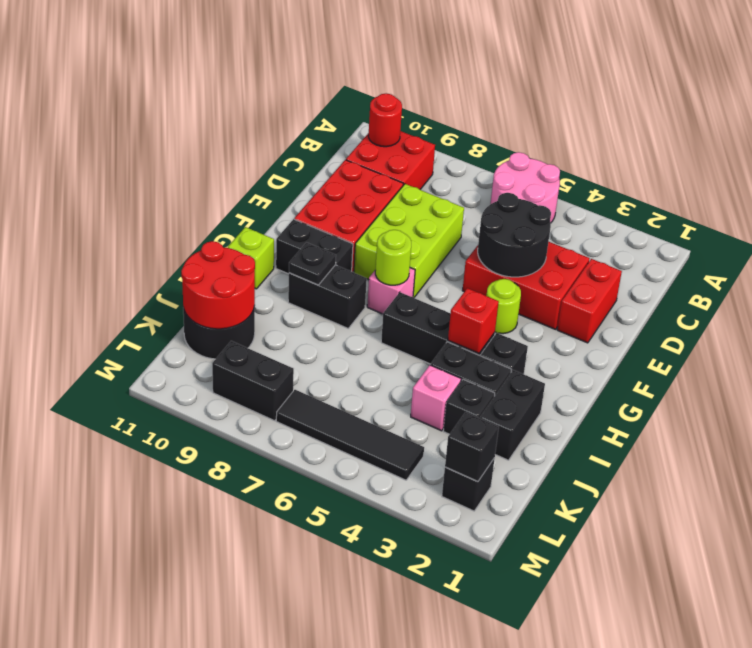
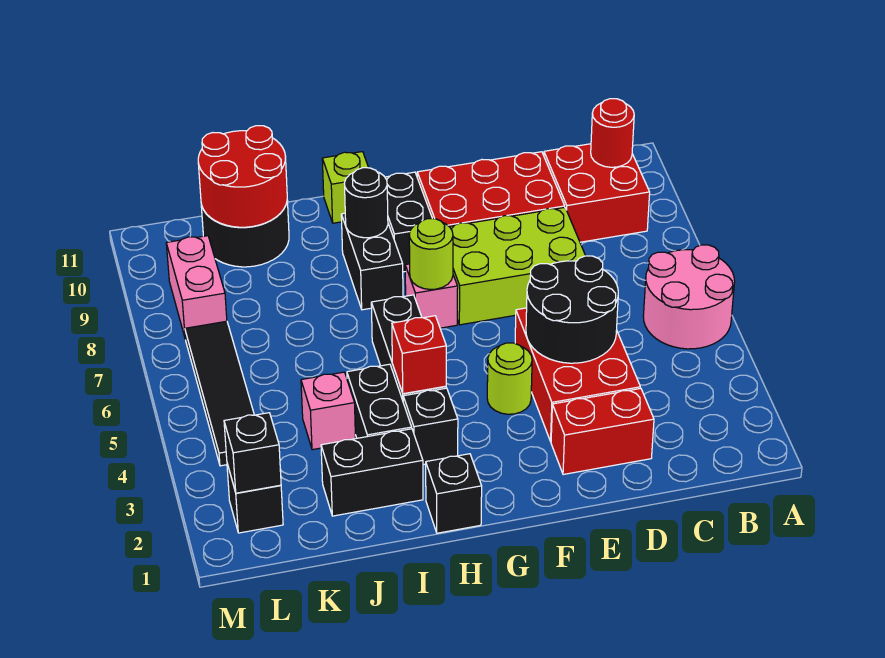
black 1x1 plate [289,243,336,285] -> black 1x1 round brick [345,168,388,238]
black 1x1 brick [443,379,495,434] -> black 1x1 brick moved to [426,454,482,533]
black 1x2 brick [212,341,294,421] -> pink 1x2 brick [166,236,227,339]

